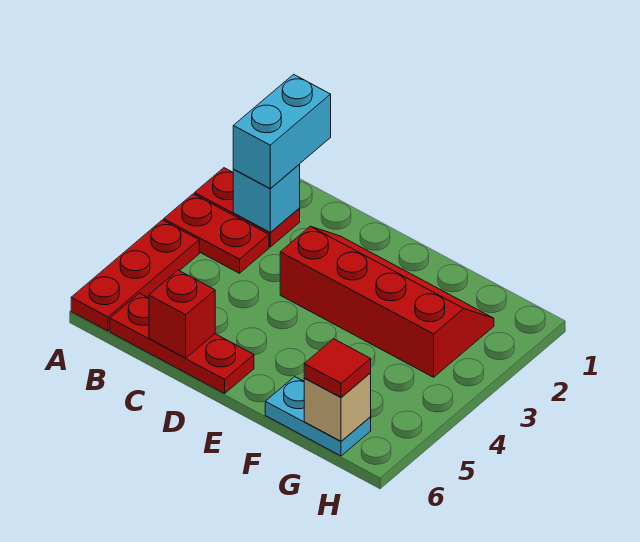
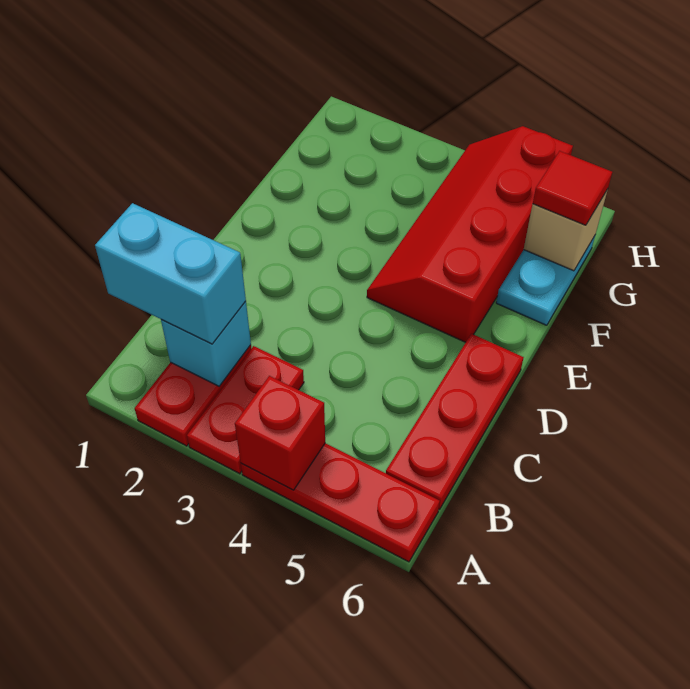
red 1x1 brick [149,270,215,358] -> red 1x1 brick moved to [235,376,325,490]
red 2x4 slope [280,226,494,377] -> red 2x4 slope moved to [367,126,573,342]

